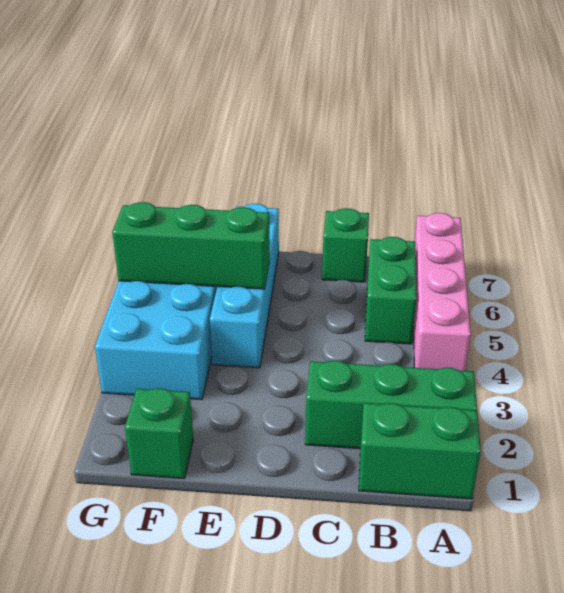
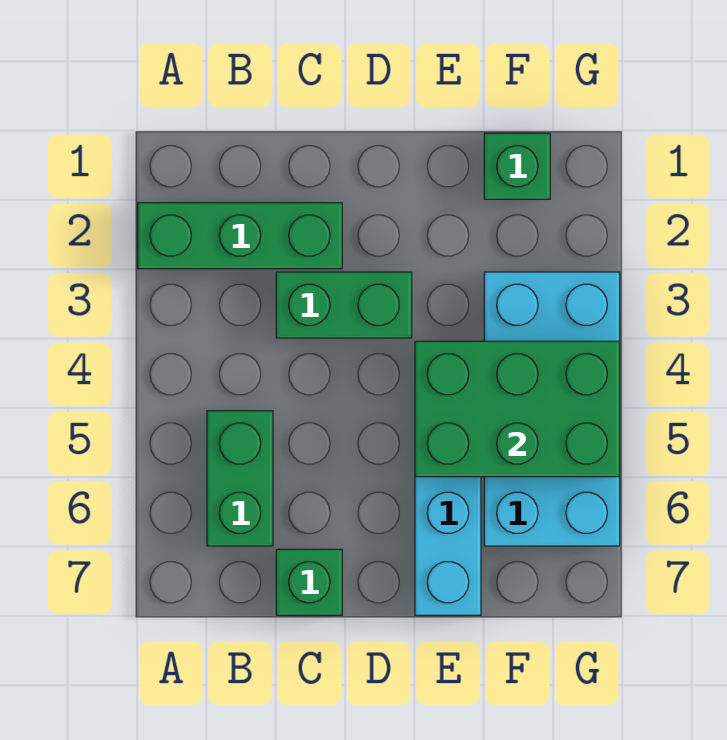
green 1x2 brick [359,403,481,499] -> green 1x2 brick moved to [276,272,412,338]
pink 1x4 brick [414,213,471,371] -> none
green 1x3 brick [112,202,270,289] -> green 2x3 brick [415,341,620,477]

